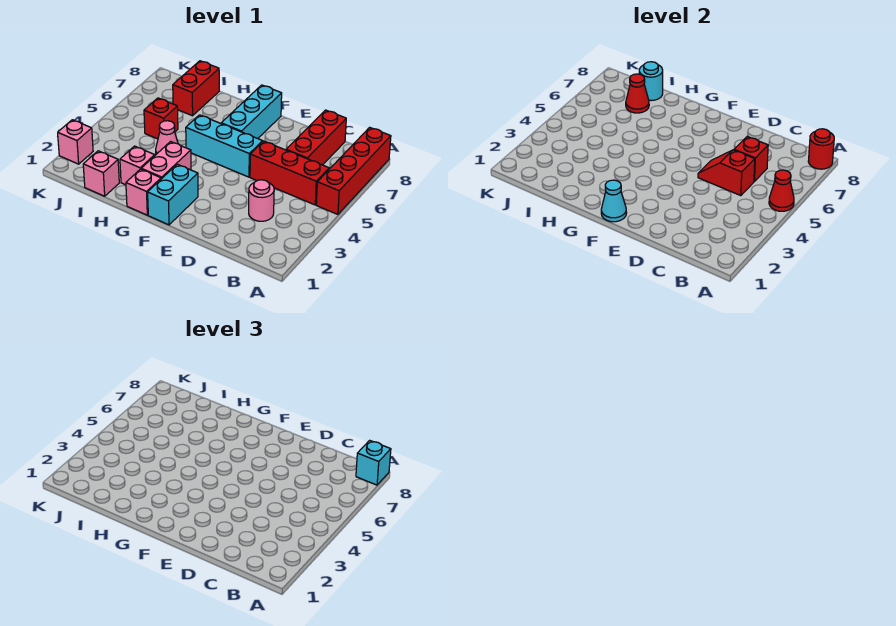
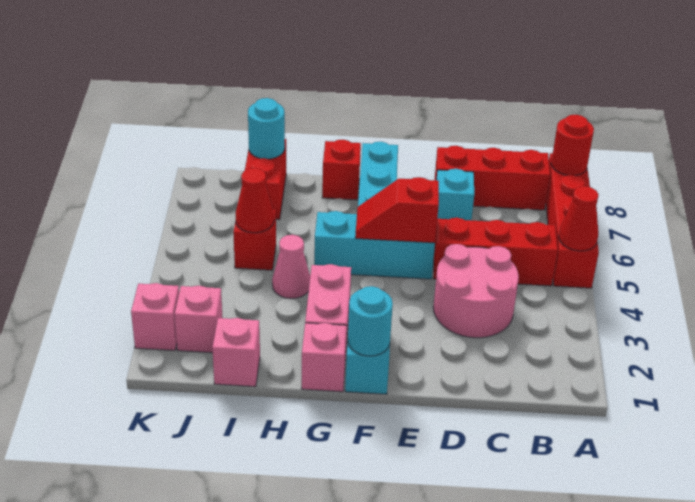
cyan 1x1 brick [356,440,391,485] -> cyan 1x1 brick moved to [436,169,474,220]
pink 1x1 round brick [249,180,274,221] -> pink 2x2 round brick [433,244,519,338]
red 1x2 slope [698,150,755,196] -> red 1x2 slope moved to [355,177,439,243]
red 1x3 brick [286,110,346,165] -> red 1x3 brick turned to [435,146,550,210]
red 1x1 brick [734,137,768,181] -> red 1x1 brick moved to [322,140,361,200]
cyan 1x1 cone [601,180,627,222] -> cyan 1x1 round brick [348,286,393,356]
pink 1x1 brick [120,146,155,185] -> pink 1x1 brick moved to [175,286,222,353]
red 1x1 cone [626,74,649,113] -> red 1x1 cone moved to [235,168,274,233]

